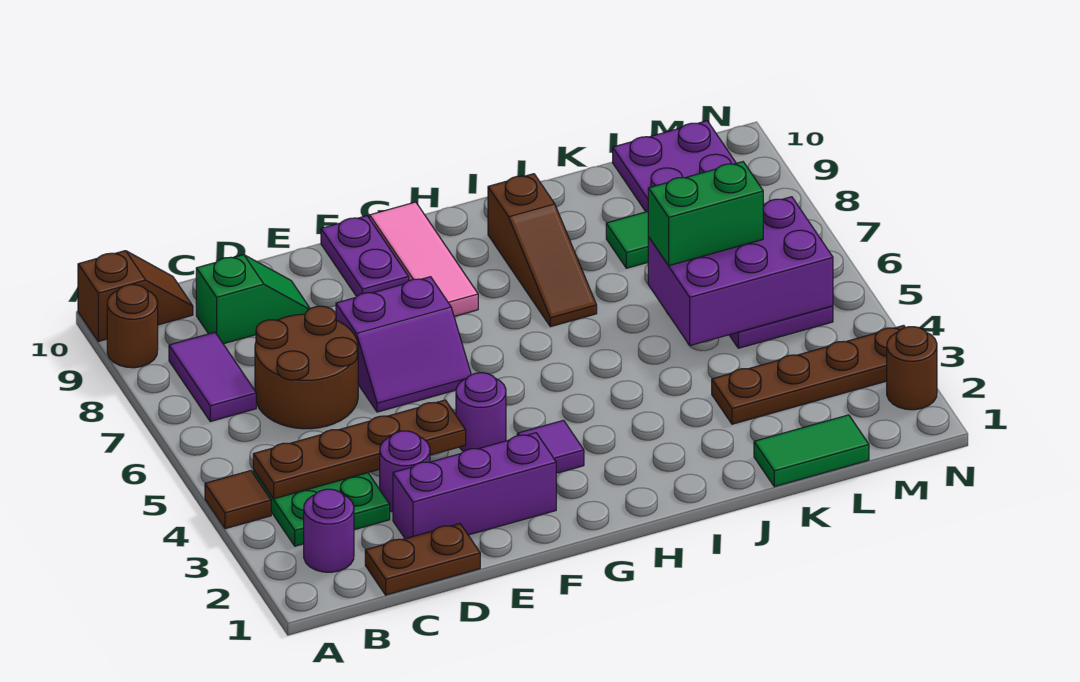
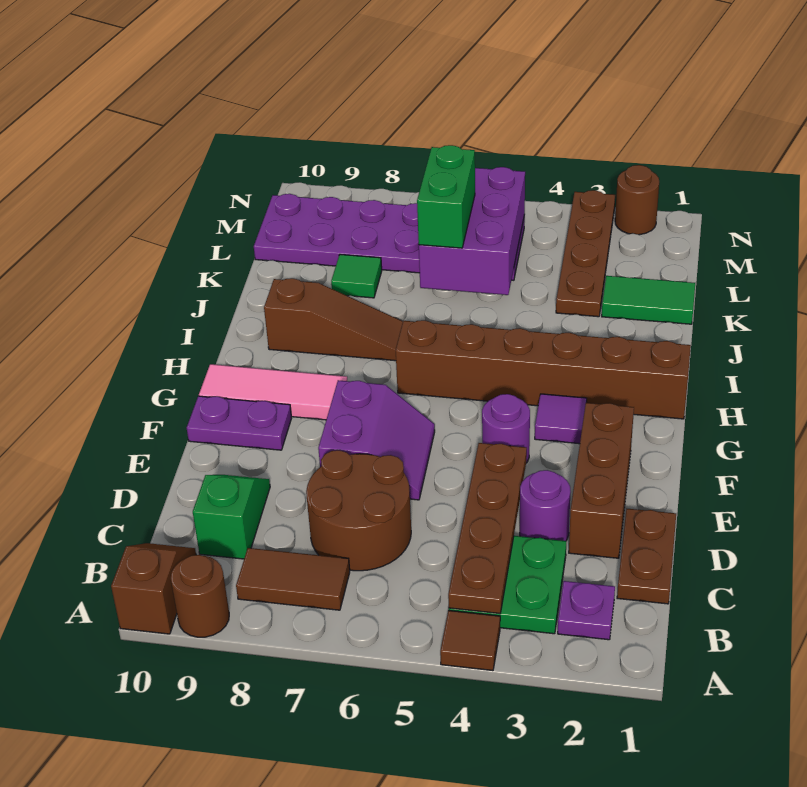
purple 1x1 round brick [304,489,354,572] -> purple 1x1 plate [558,581,615,640]
purple 1x2 tile [169,332,256,421] -> brown 1x2 tile [236,548,350,610]
purple 1x3 brick [393,433,556,539] -> brown 1x3 brick [569,403,634,558]
none -> brown 1x6 brick [396,320,691,419]
green 1x2 tile [754,415,869,487] -> green 1x2 tile turned to [602,276,695,324]

